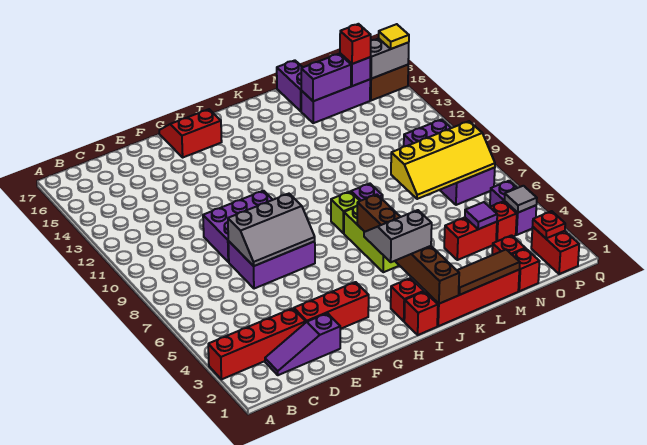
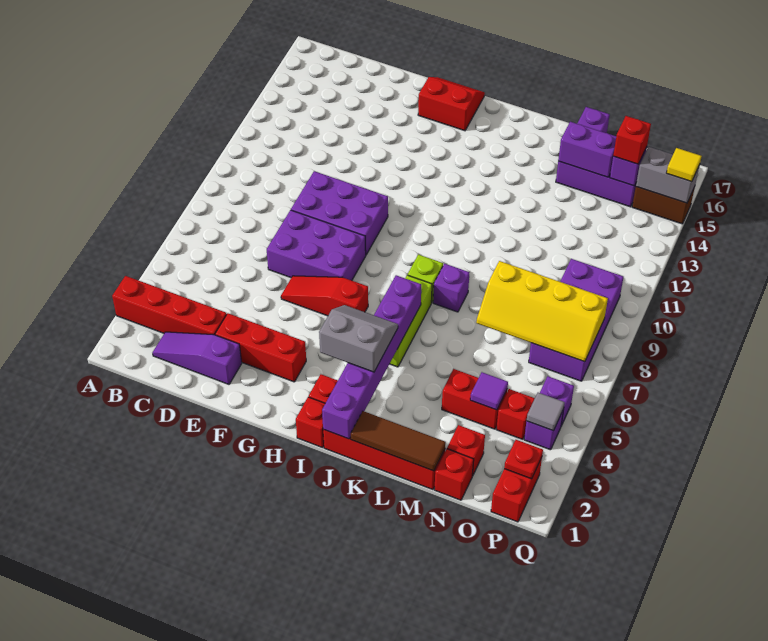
grey 2x3 slope [228,194,315,266] -> none
none -> red 1x3 slope [281,276,368,316]
brown 1x6 brick [357,194,459,304] -> purple 1x6 brick [322,275,421,439]

